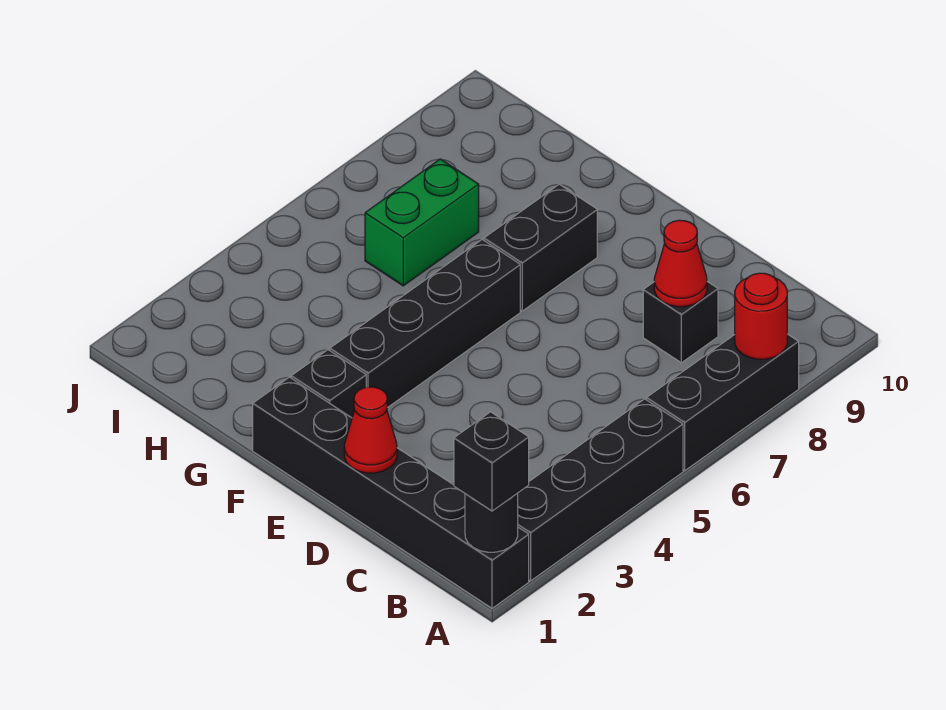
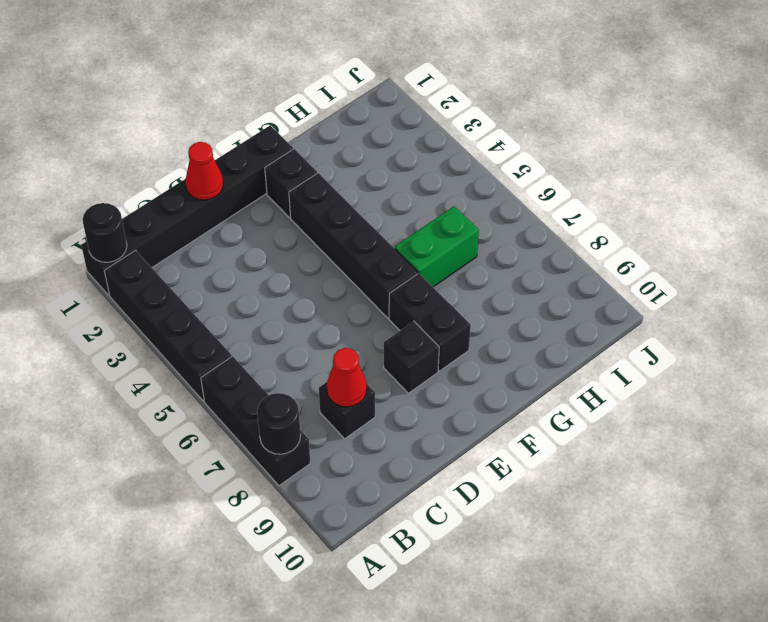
black 1x1 brick [454,412,529,511] -> black 1x1 brick moved to [384,321,439,393]
red 1x1 round brick [735,273,787,359] -> black 1x1 round brick [257,393,301,454]
green 1x2 brick [365,159,479,286] -> green 1x2 brick turned to [395,206,479,287]

